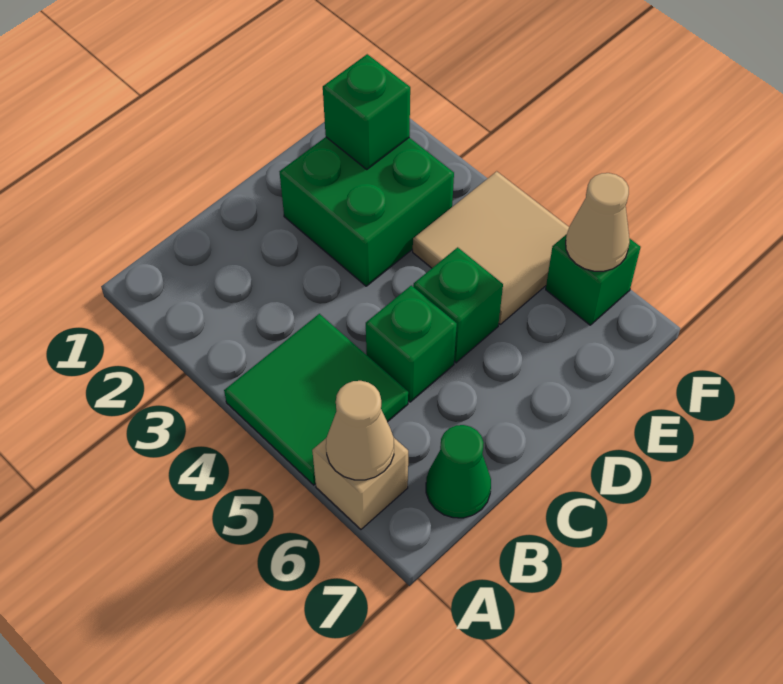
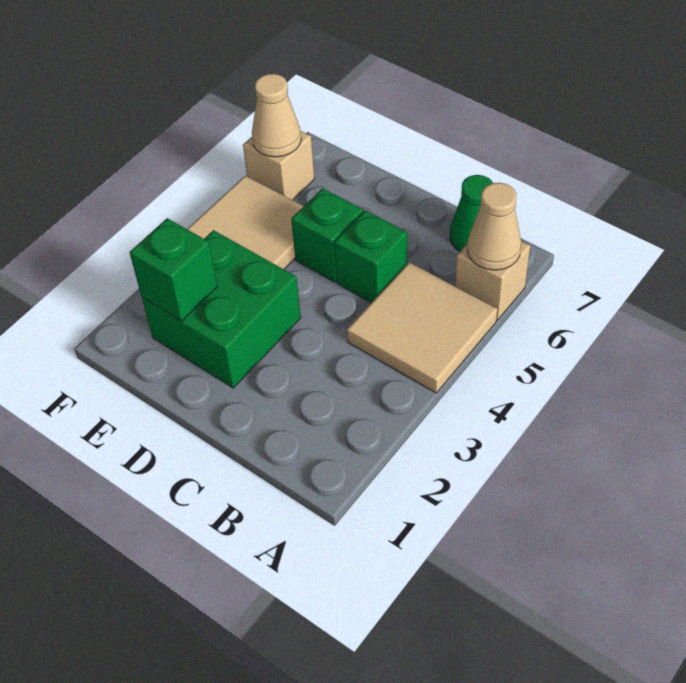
green 2x2 tile [224,314,408,485] -> tan 2x2 tile [347,262,497,393]
green 1x1 brick [546,234,641,325] -> tan 1x1 brick [243,131,314,200]

